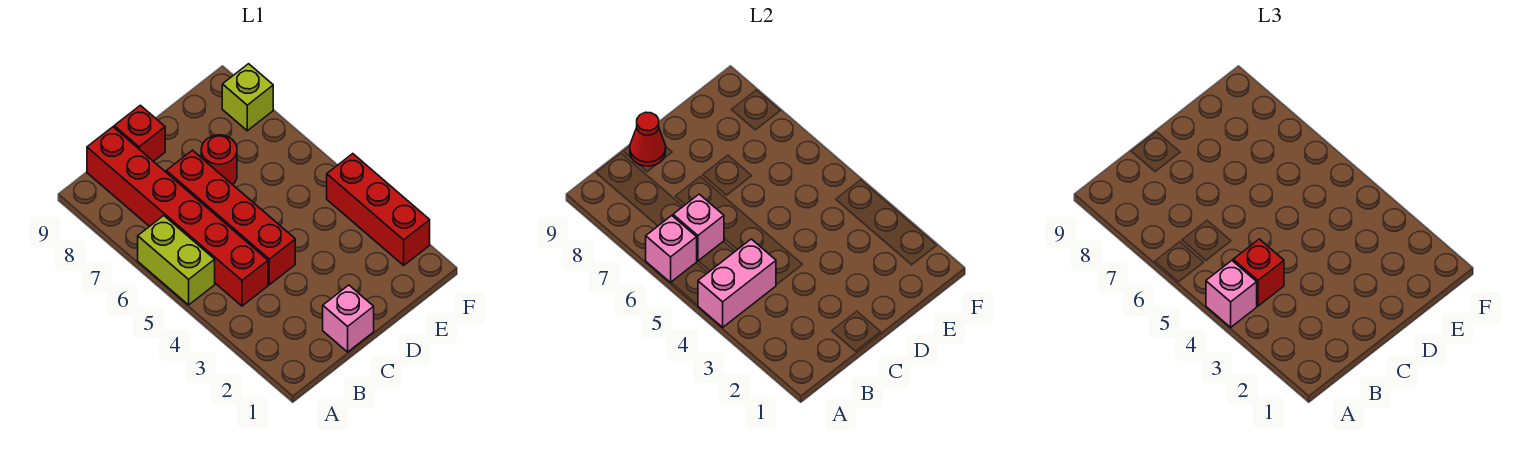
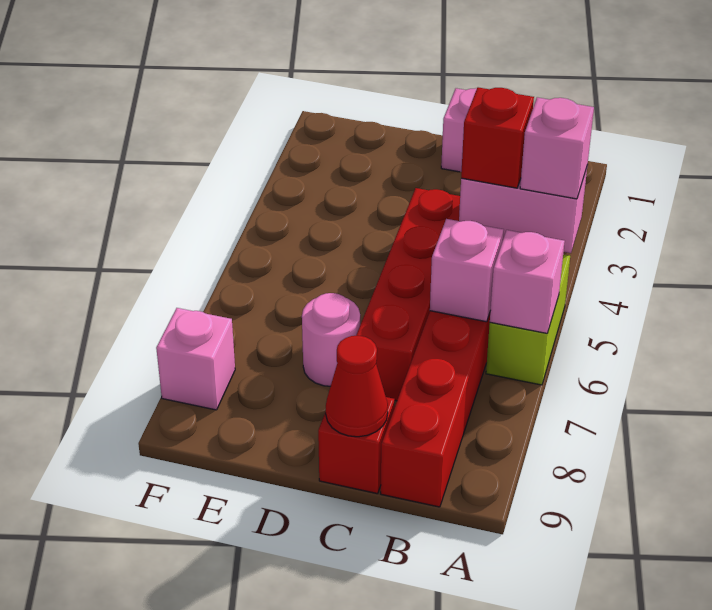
red 1x1 round brick [201,135,237,185] -> pink 1x1 round brick [302,293,360,386]
red 1x3 brick [327,154,430,265] -> none
lime 1x1 brick [222,64,273,131] -> pink 1x1 brick [156,308,235,410]

